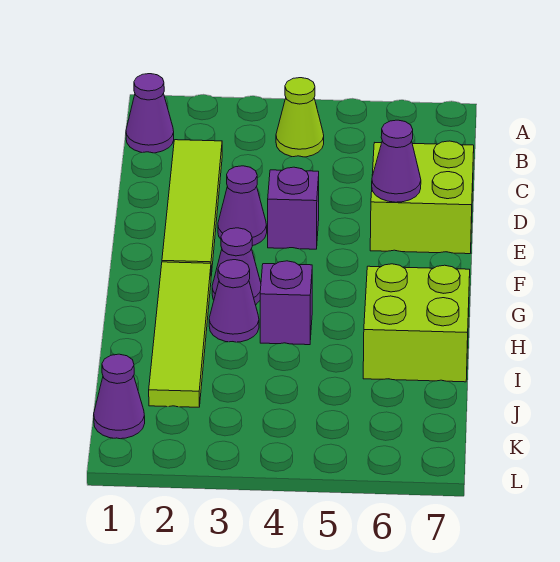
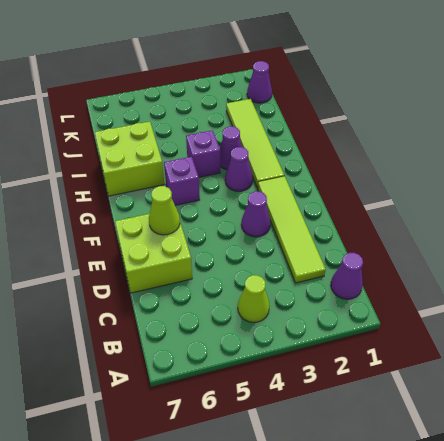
purple 1x1 brick [268,167,319,249] -> purple 1x1 brick moved to [164,157,200,205]
purple 1x1 cone [372,120,421,202] -> lime 1x1 cone [149,186,180,235]

